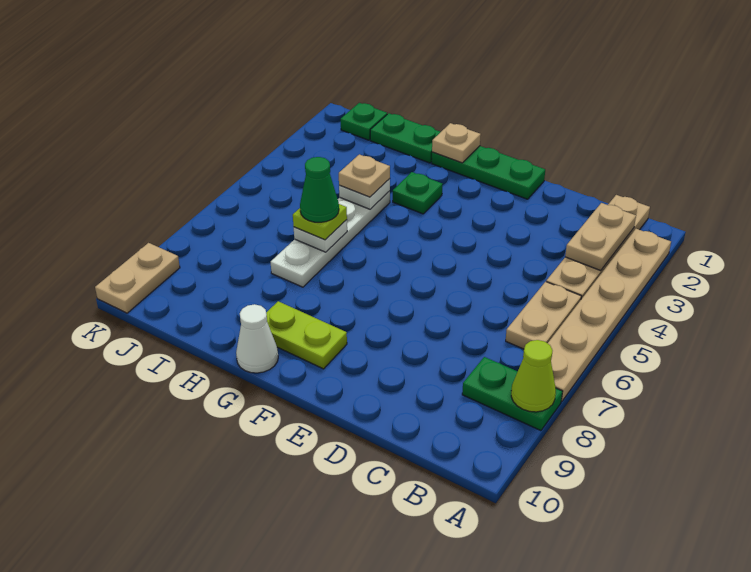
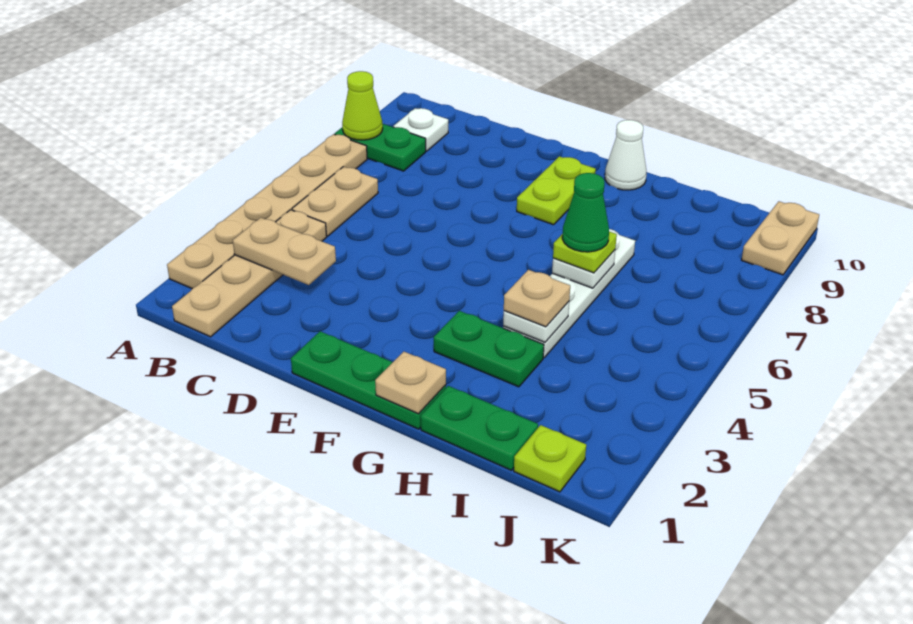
tan 1x2 plate [565,203,636,271] -> tan 1x2 plate turned to [233,218,336,285]
none -> white 1x1 plate [393,108,448,151]
lime 1x2 plate [266,301,347,369] -> lime 1x2 plate turned to [517,156,596,225]
green 1x1 plate [393,172,442,214] -> green 1x2 plate [434,311,544,387]
green 1x1 plate [341,103,387,140] -> lime 1x1 plate [514,425,586,492]

